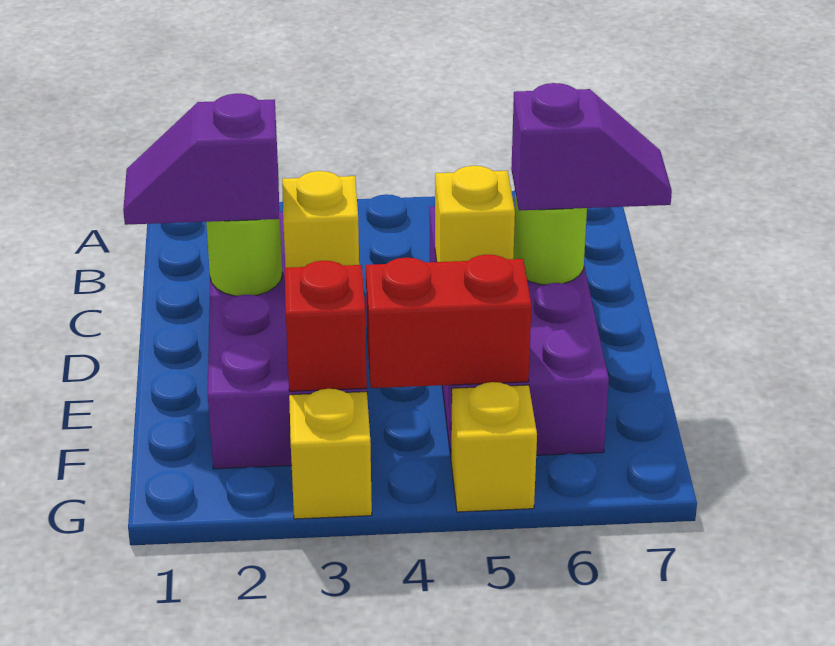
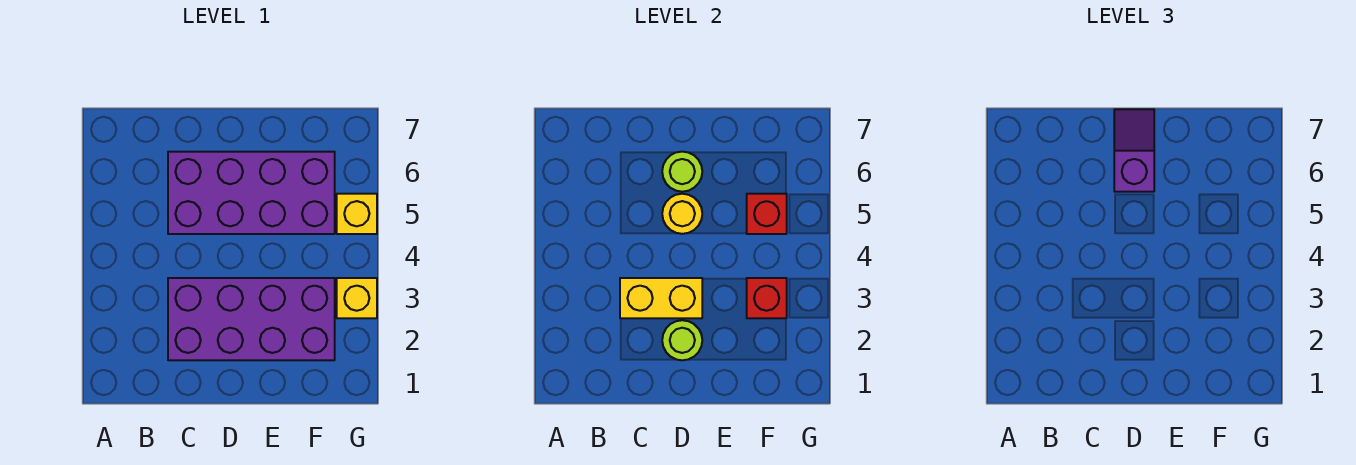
purple 1x2 slope [123,94,279,225] -> none
yellow 1x1 brick [282,171,359,268] -> yellow 1x2 brick [620,278,702,318]
yellow 1x1 brick [435,166,515,262] -> yellow 1x1 round brick [662,194,702,234]
red 1x2 brick [366,255,532,388] -> red 1x1 brick [747,194,787,234]

